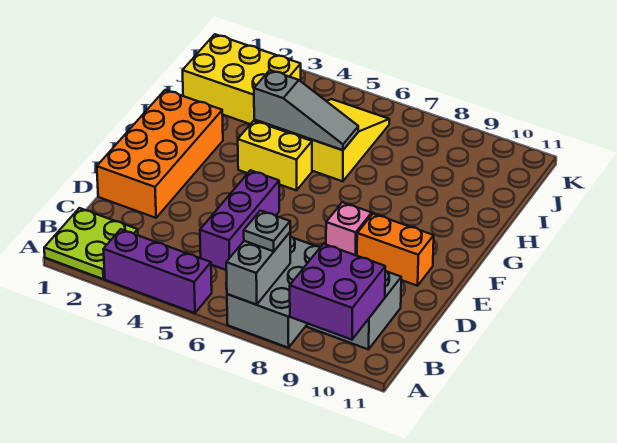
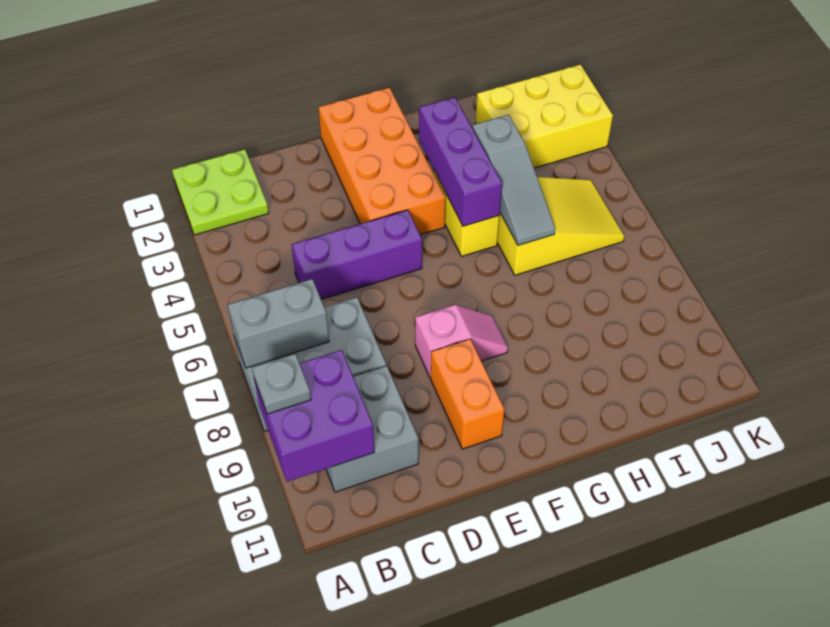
purple 1x3 brick [103,229,212,313] -> purple 1x3 brick moved to [419,97,502,226]
grey 1x1 plate [244,211,290,251] -> grey 1x1 plate moved to [252,354,311,414]
orange 2x4 brick [97,90,223,218] -> orange 2x4 brick turned to [318,88,446,235]
yellow 2x3 brick [183,34,301,127] -> yellow 2x3 brick turned to [475,65,613,168]

